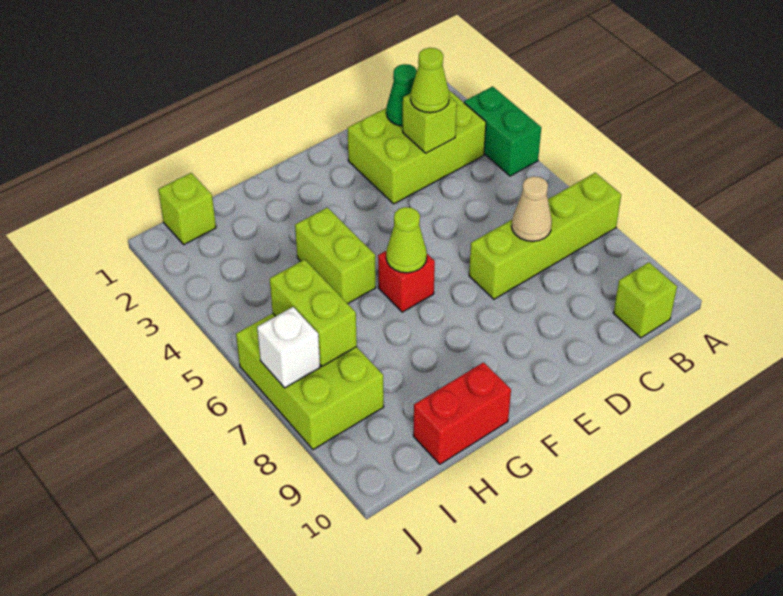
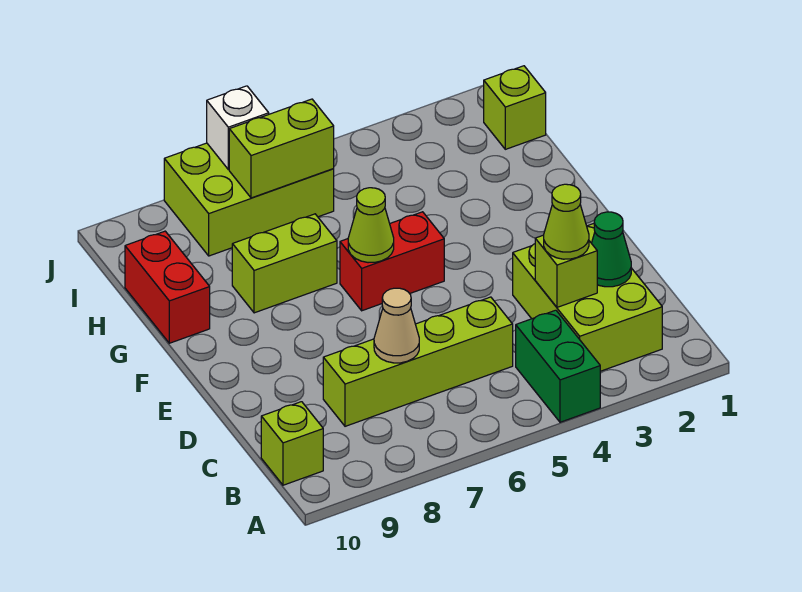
green 1x2 brick [464,86,541,176] -> green 1x2 brick turned to [516,310,600,422]
lime 1x4 brick [469,173,621,299] -> lime 1x4 brick turned to [323,297,513,426]
red 1x1 brick [378,251,435,312] -> red 1x2 brick [340,212,444,311]
lime 1x2 brick [295,208,376,304] -> lime 1x2 brick moved to [232,214,337,313]

